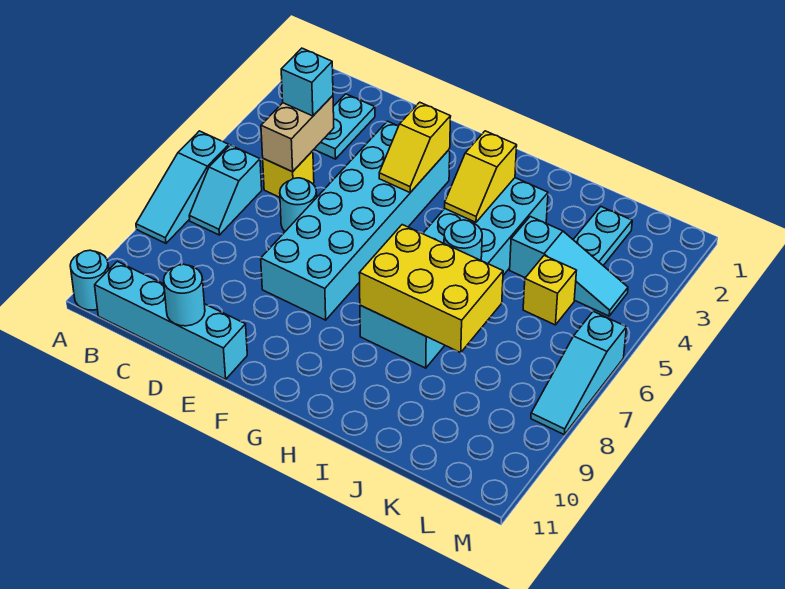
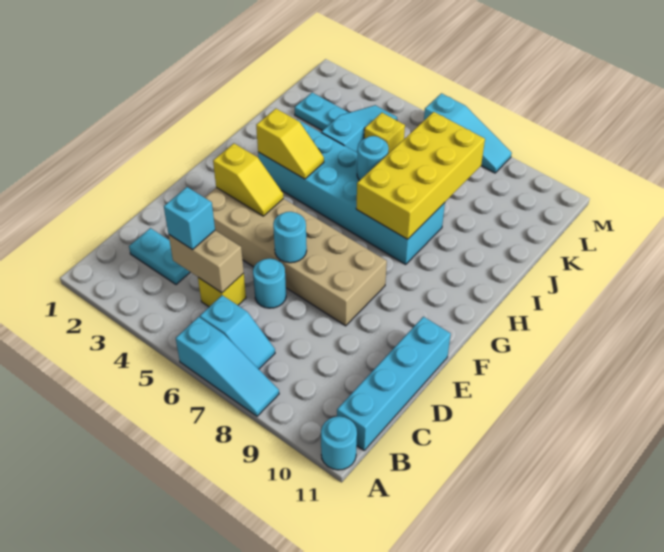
cyan 1x1 round brick [164,264,205,326] -> cyan 1x1 round brick moved to [273,212,307,263]
cyan 2x6 brick [261,121,450,320] -> tan 2x6 brick [204,187,387,326]
yellow 2x3 brick [359,225,503,353] -> yellow 2x4 brick [356,112,485,239]

